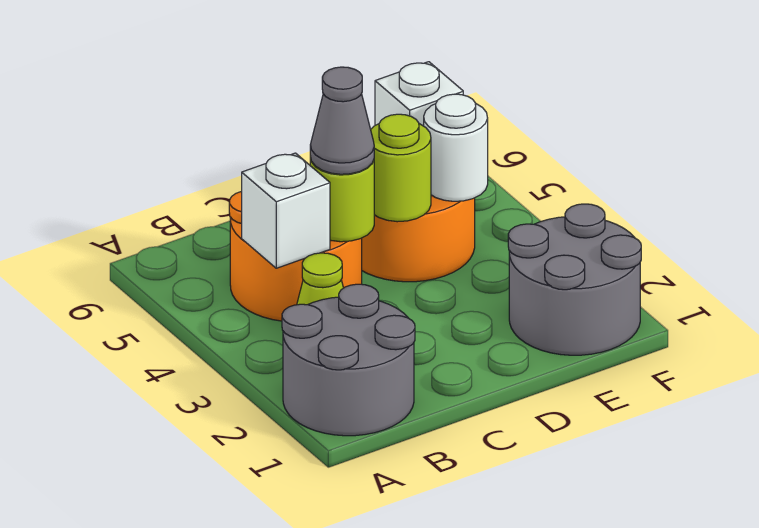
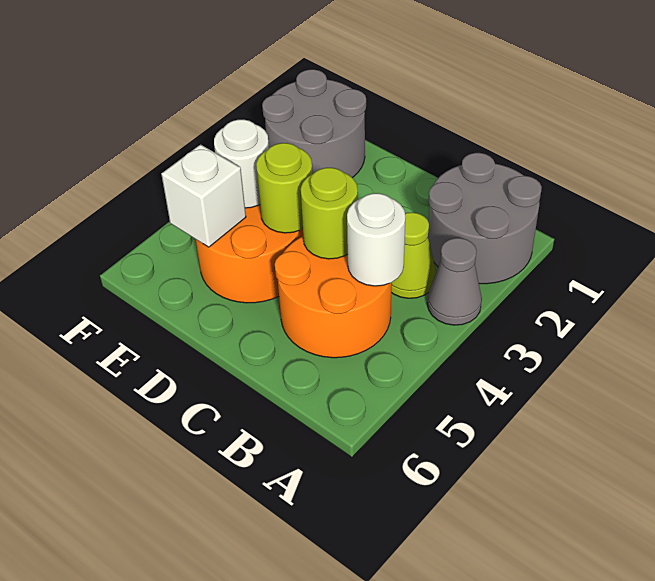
white 1x1 brick [242,153,330,268] -> white 1x1 round brick [347,193,405,286]
grey 1x1 cone [310,67,374,174] -> grey 1x1 cone moved to [427,238,482,325]

